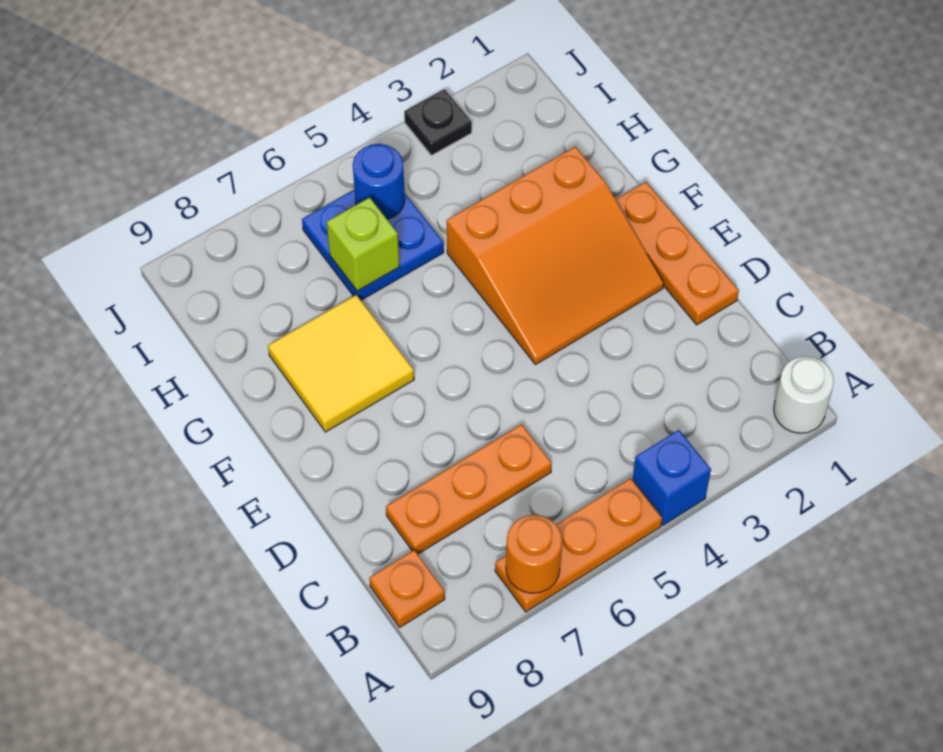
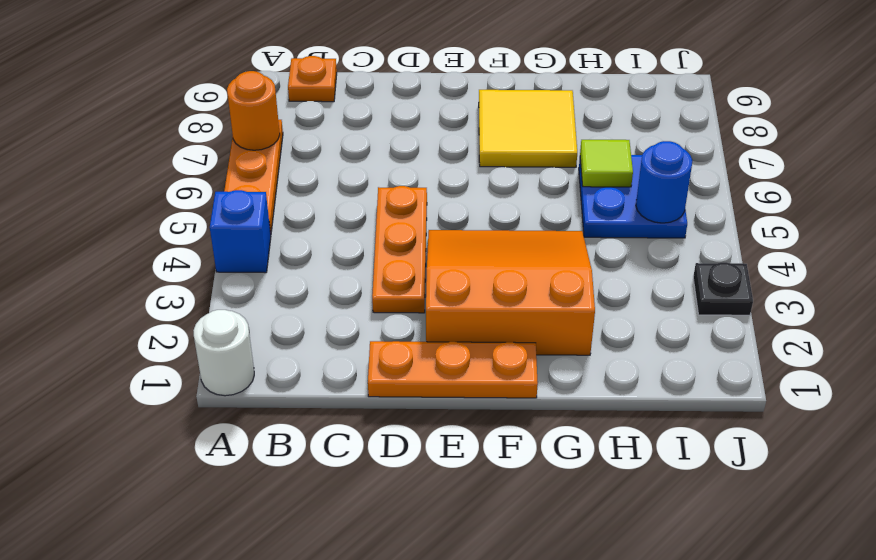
orange 1x3 plate [386,424,552,554] -> orange 1x3 plate moved to [372,186,427,313]
orange 3x3 slope [447,147,664,365] -> orange 3x3 slope turned to [426,230,595,355]
lime 1x1 brick [327,197,399,291] -> lime 1x1 tile [580,140,633,187]

